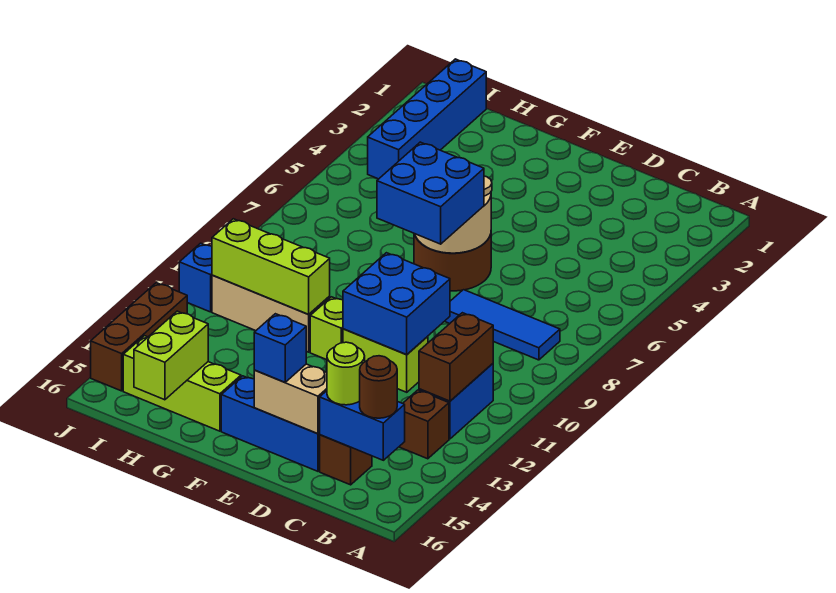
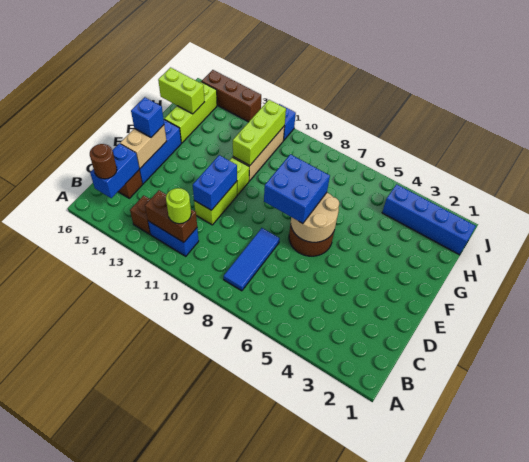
lime 1x1 round brick [327,342,365,405] -> lime 1x1 round brick moved to [166,188,191,224]
blue 2x2 brick [343,253,450,354] -> blue 1x2 brick [193,155,237,210]

